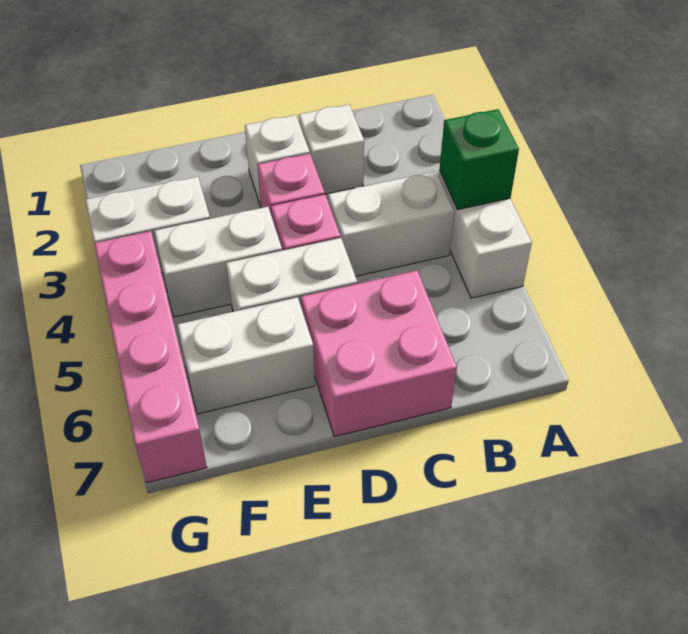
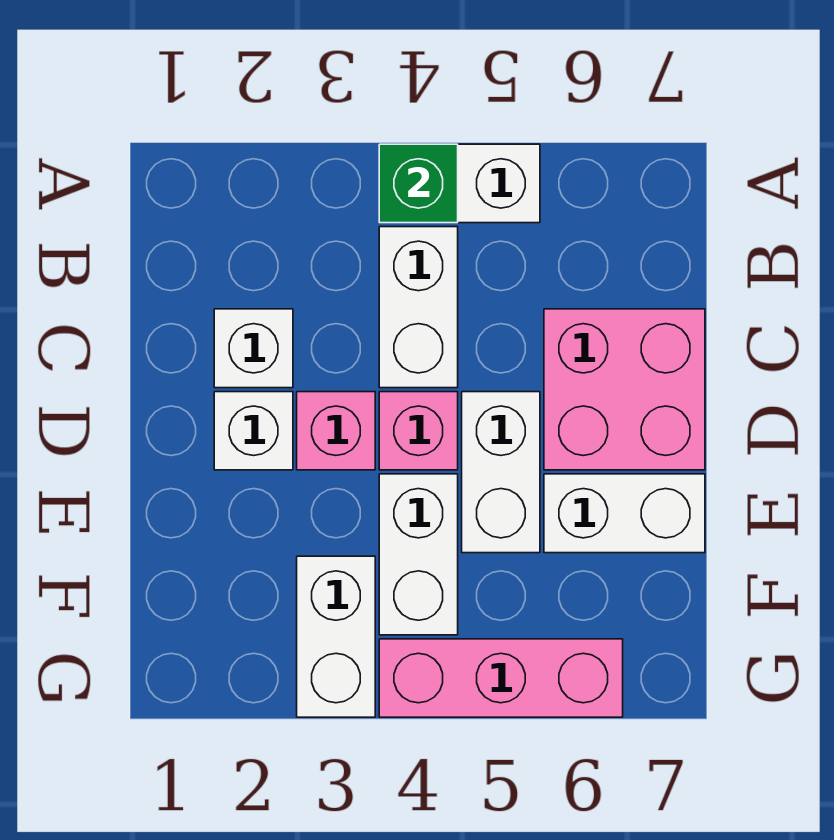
white 1x2 brick [177,297,315,414] -> white 1x2 brick turned to [544,474,705,553]
pink 1x4 brick [94,231,207,483] -> pink 1x3 brick [379,639,623,717]

